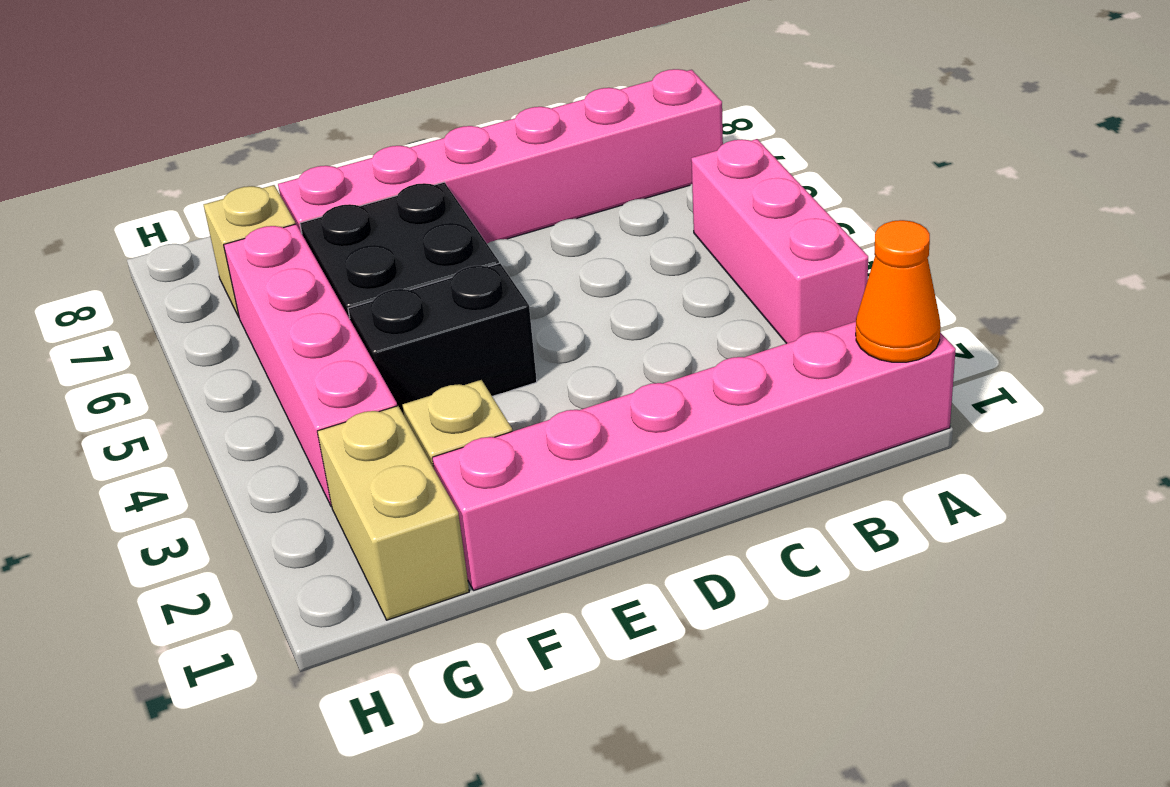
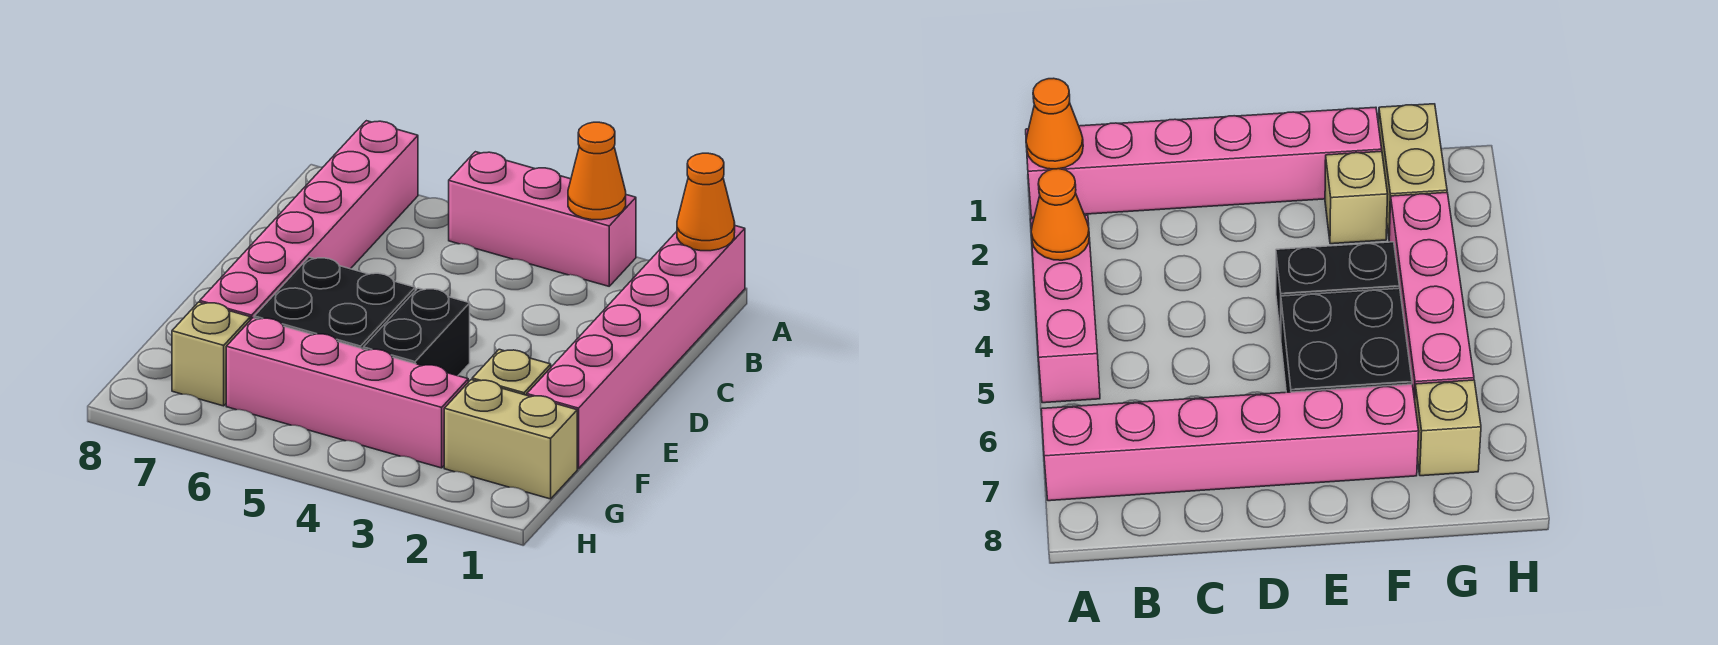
none -> orange 1x1 cone [568,122,626,220]

